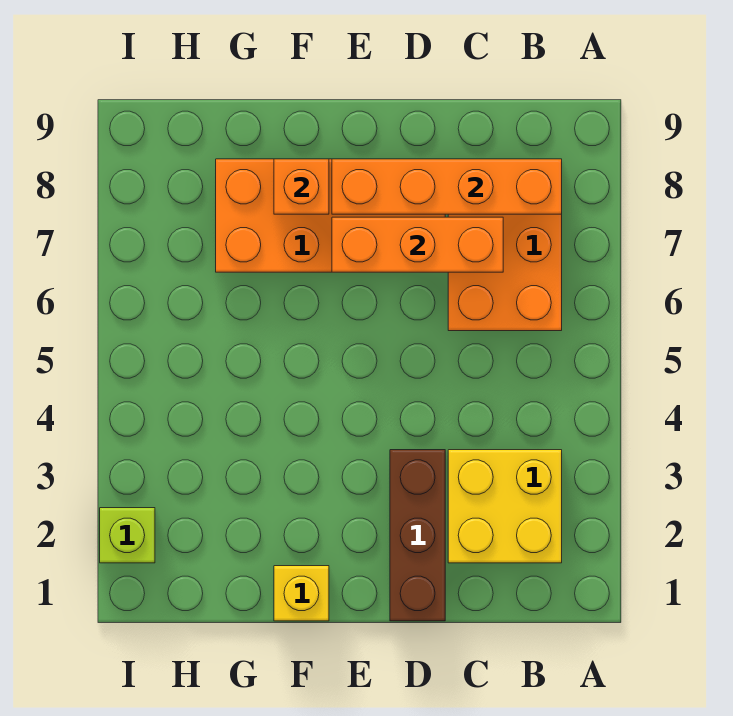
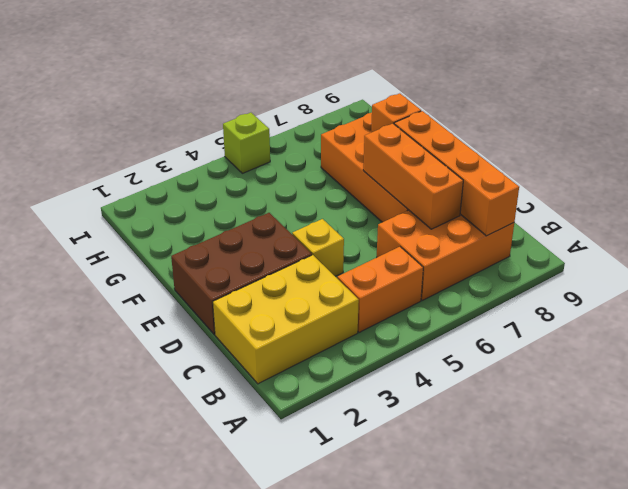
yellow 2x2 brick [448,450,562,563] -> yellow 2x3 brick [213,255,359,384]
none -> orange 1x2 brick [337,247,423,333]
brown 1x3 brick [390,450,445,621] -> brown 2x3 brick [171,213,312,334]
yellow 1x1 brick [274,566,329,621] -> yellow 1x1 brick moved to [292,219,344,276]
lime 1x1 brick [100,508,155,563] -> lime 1x1 brick moved to [223,113,270,173]

